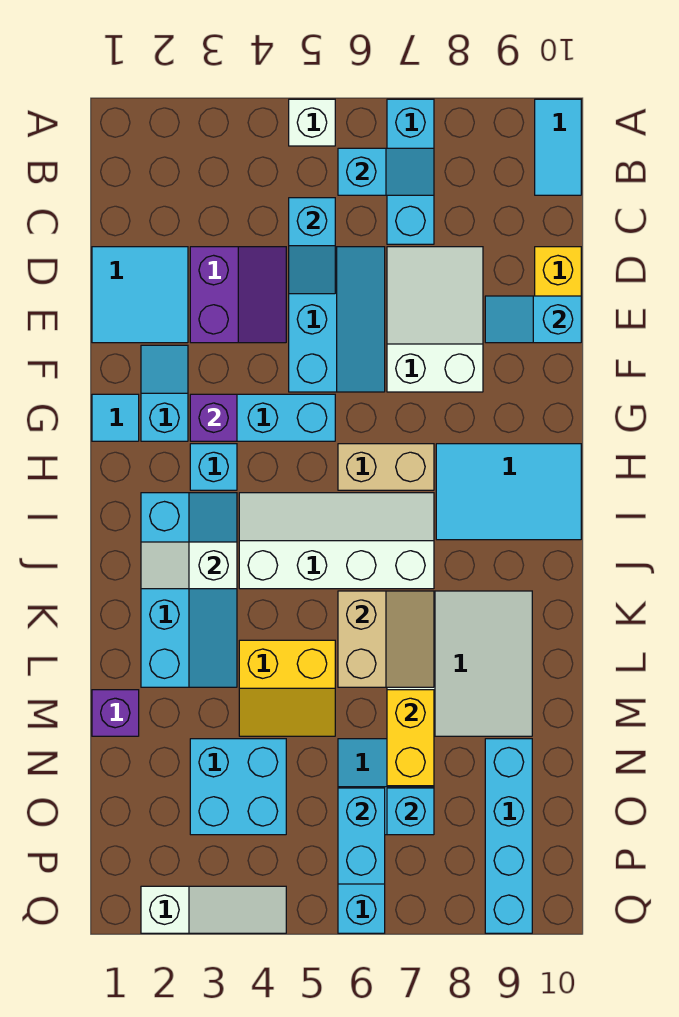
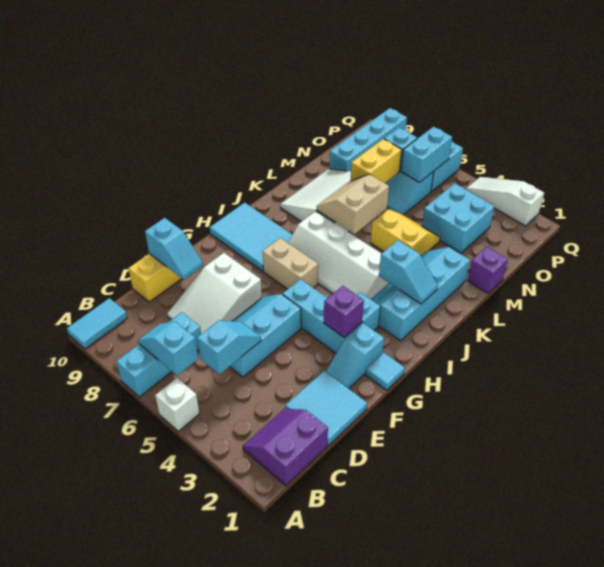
purple 2x2 slope [190,247,286,343] -> purple 2x2 slope moved to [243,409,328,486]
white 1x2 slope [141,542,237,589] -> cyan 1x2 slope [379,240,438,304]

